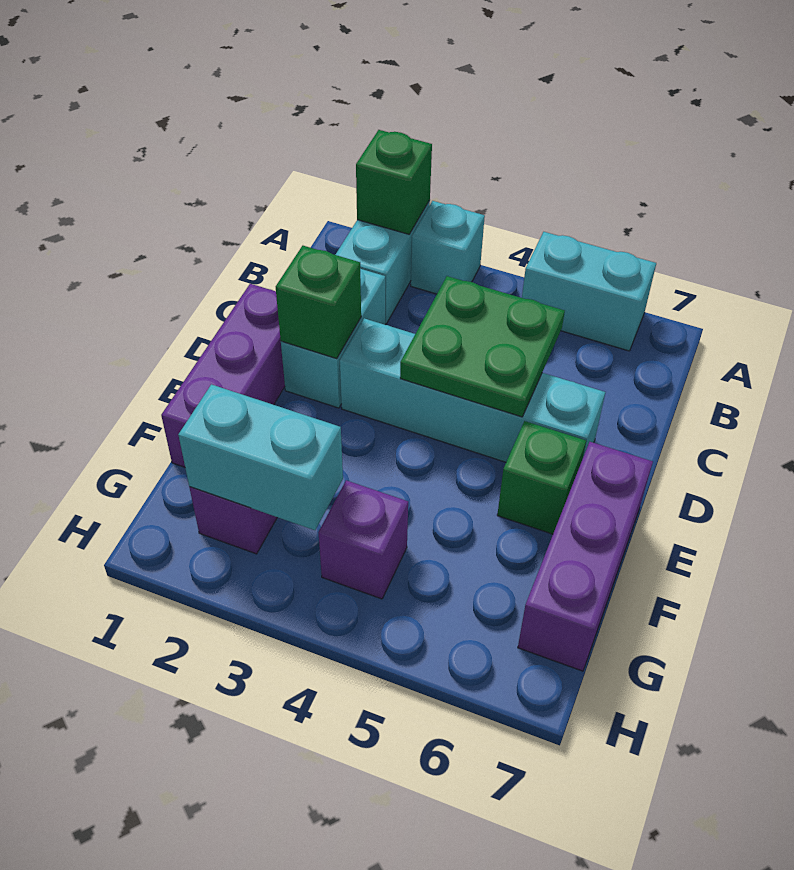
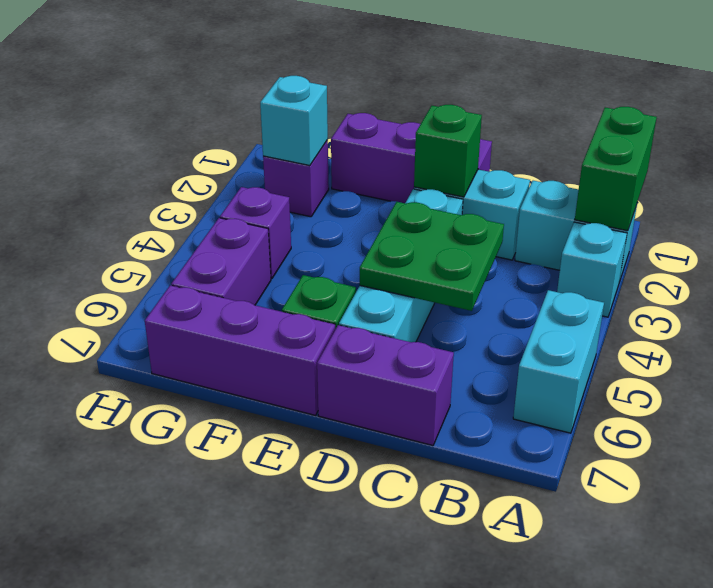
green 1x1 brick [356,130,432,234] -> green 1x2 brick [575,107,657,231]
none -> purple 1x2 brick [317,325,454,446]
cyan 1x2 brick [178,384,343,530] -> cyan 1x1 brick [260,76,328,166]
none -> purple 1x2 brick [171,218,271,305]

